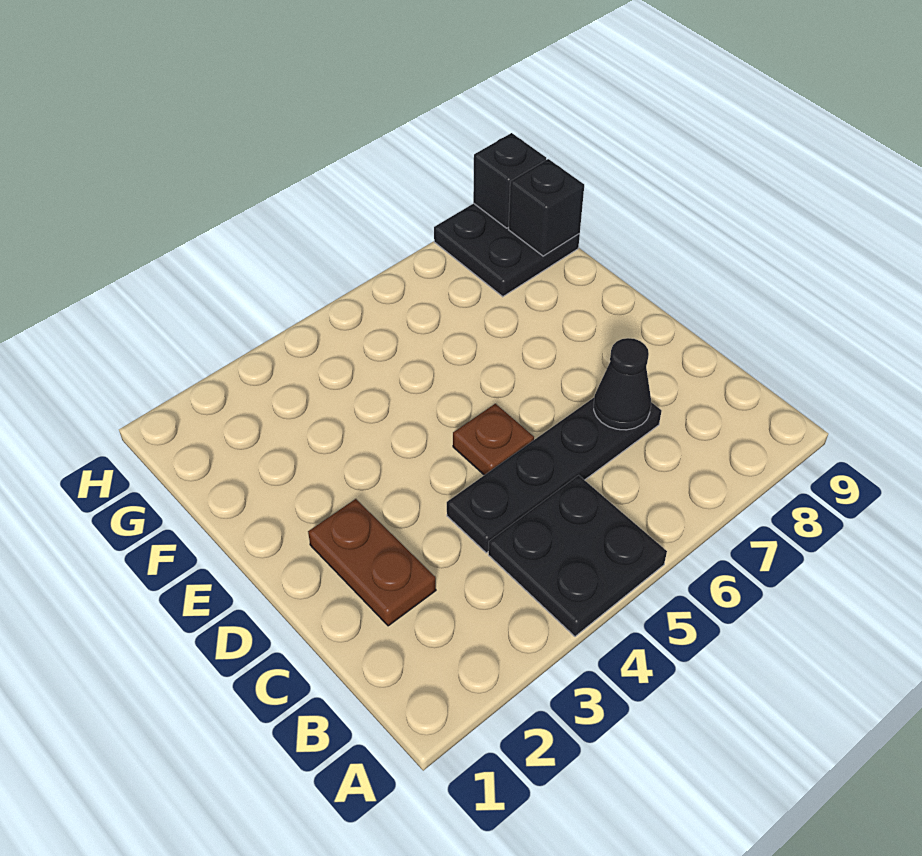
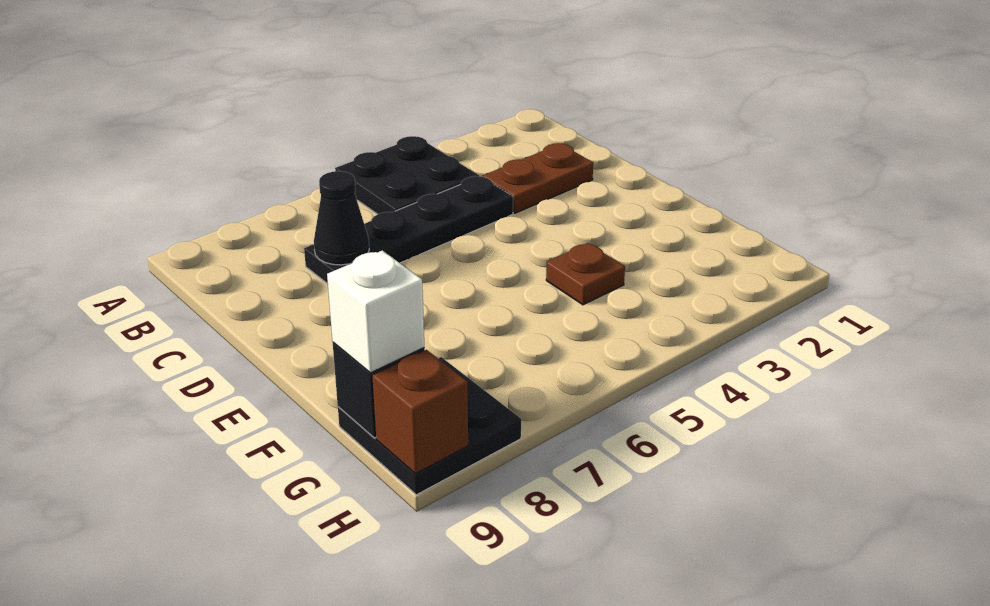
brown 1x2 plate [308,499,436,626] -> brown 1x2 plate turned to [483,143,593,213]
brown 1x1 plate [453,404,534,475] -> brown 1x1 plate moved to [546,243,625,305]
none -> white 1x1 brick [327,250,424,373]
black 1x1 brick [473,133,546,228] -> brown 1x1 brick [372,350,468,474]

